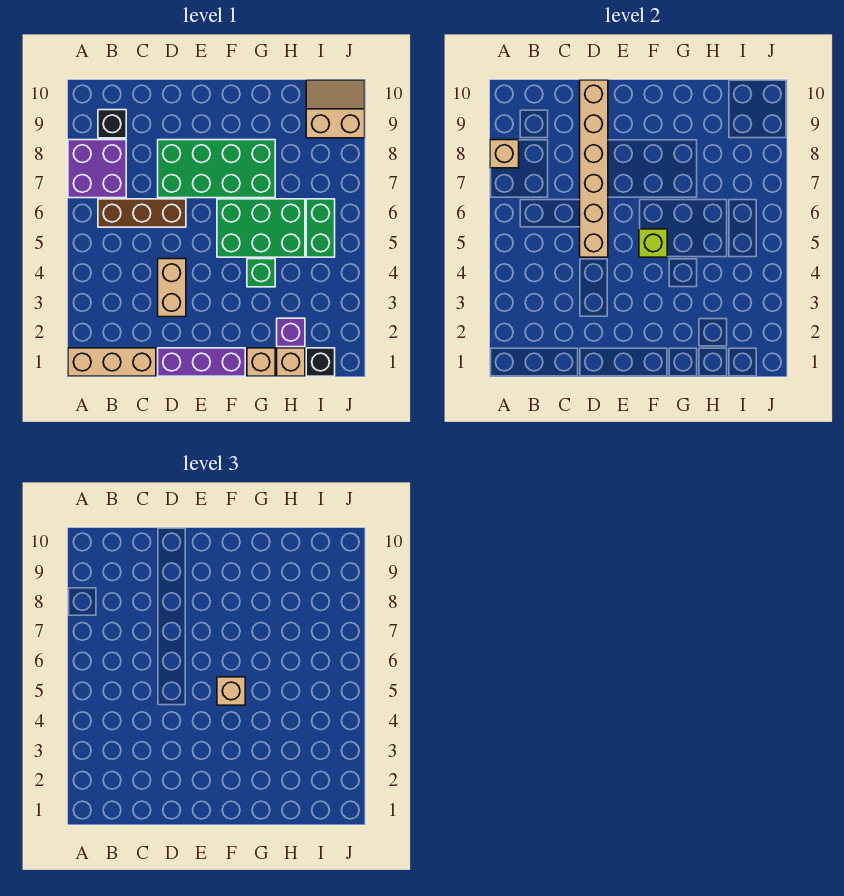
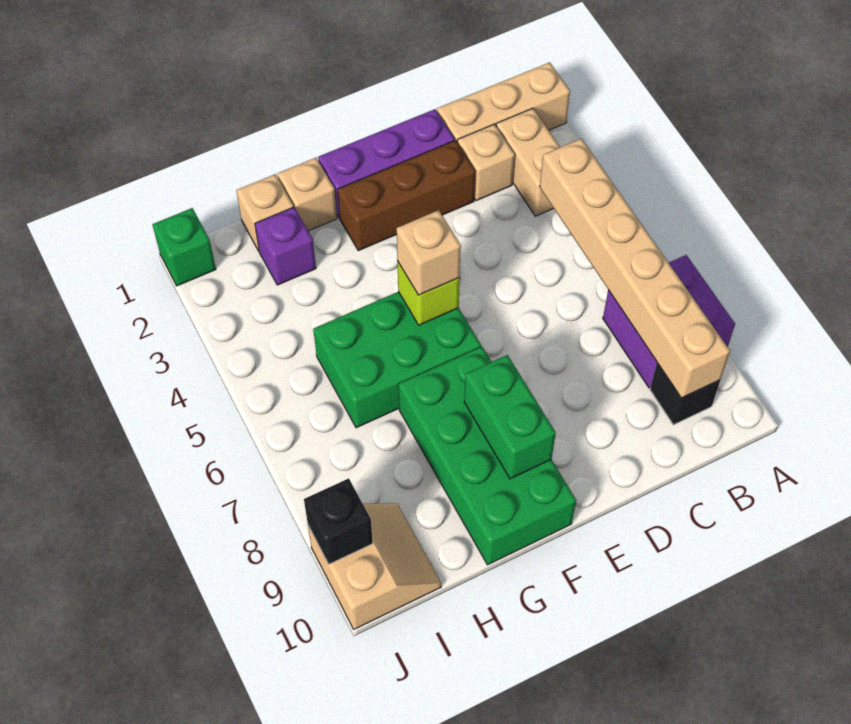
tan 1x1 brick [490,140,519,168] -> tan 1x1 brick moved to [457,124,515,201]
brown 1x3 brick [98,199,186,227] -> brown 1x3 brick moved to [337,140,475,251]
tan 1x2 brick [158,259,186,317] -> tan 1x2 brick moved to [496,108,560,216]
tan 1x6 brick [580,80,608,257] -> tan 1x6 brick moved to [540,139,730,398]
green 2x4 brick [158,140,275,198] -> green 2x4 brick turned to [399,347,576,565]
green 1x1 brick [247,259,275,287] -> green 1x1 brick moved to [152,208,216,286]
black 1x1 brick [306,348,335,376] -> black 1x1 brick moved to [304,478,373,564]
green 1x2 brick [306,199,335,257] -> green 1x2 brick moved to [464,355,556,479]
tan 2x2 slope [306,80,365,138] -> tan 2x2 slope turned to [308,503,441,629]

